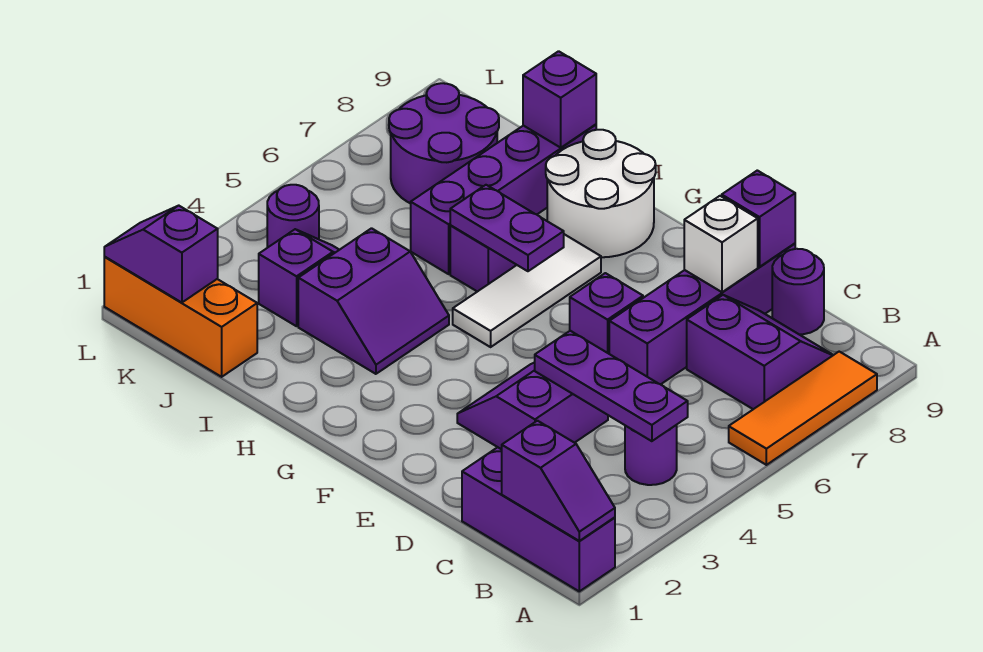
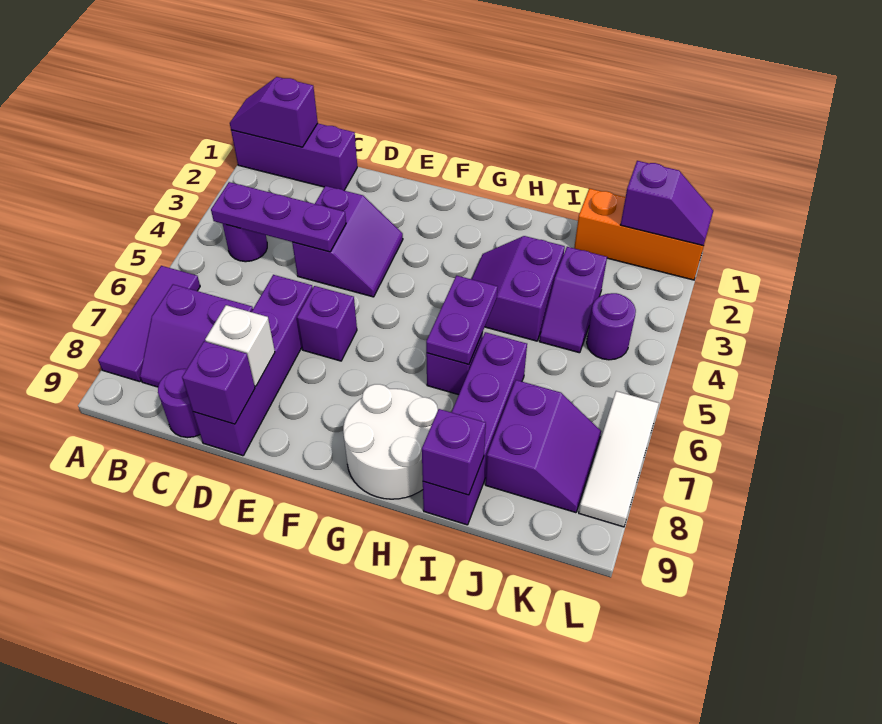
orange 1x3 tile [729,352,877,465] -> purple 1x3 tile [98,266,200,382]
white 1x3 tile [453,234,601,347] -> white 1x3 tile moved to [579,391,659,527]
purple 1x2 plate [450,185,564,271] -> purple 1x2 plate turned to [426,276,497,365]
purple 2x2 round brick [389,83,499,204] -> purple 2x2 slope [485,380,601,513]

